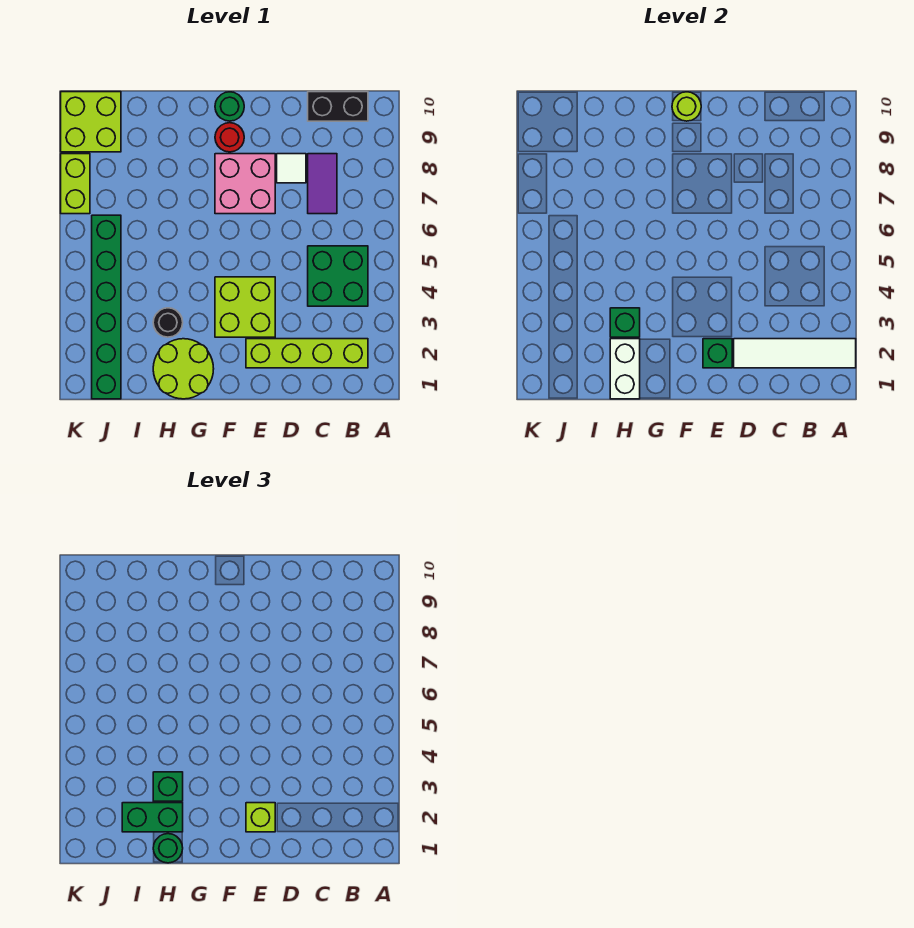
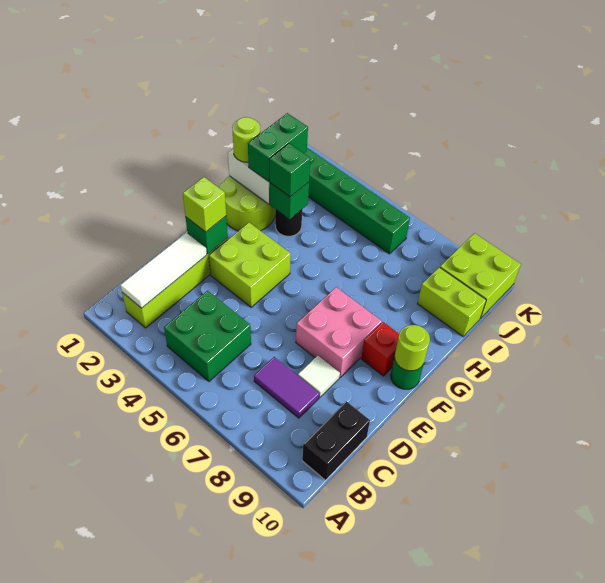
white 1x4 tile [734,339,856,368] -> white 1x3 tile [120,233,207,308]
red 1x1 round brick [215,123,244,152] -> red 1x1 brick [361,322,399,376]
green 1x1 round brick [153,834,183,863] -> lime 1x1 round brick [232,117,260,162]
lime 1x2 brick [61,154,90,214] -> lime 1x2 brick moved to [418,267,486,337]

